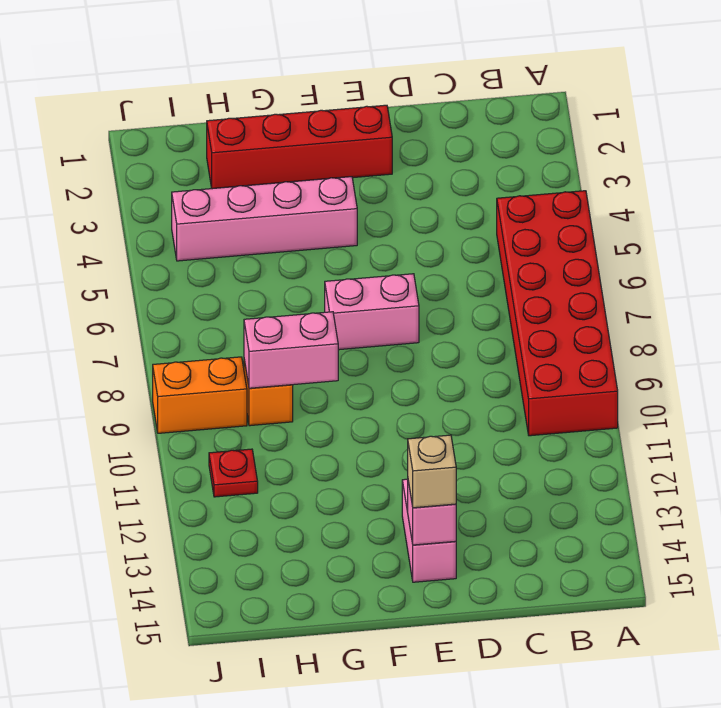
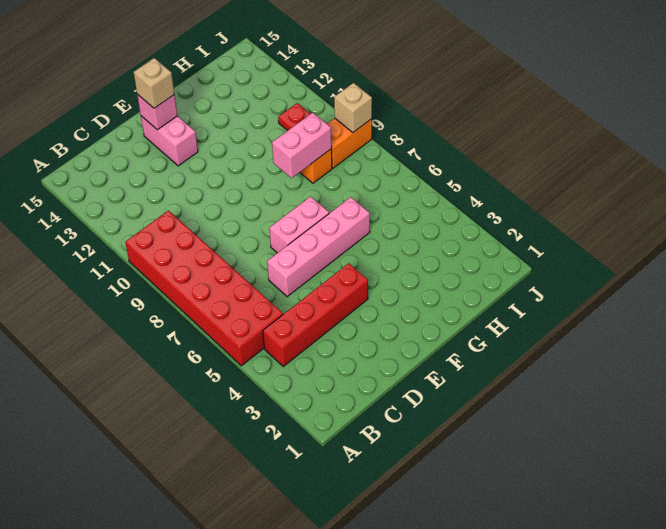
red 1x4 brick [207,105,392,189] -> red 1x4 brick moved to [263,263,368,366]
pink 1x4 brick [172,177,357,261] -> pink 1x4 brick moved to [267,197,370,297]
none -> tan 1x1 brick [334,83,372,132]

